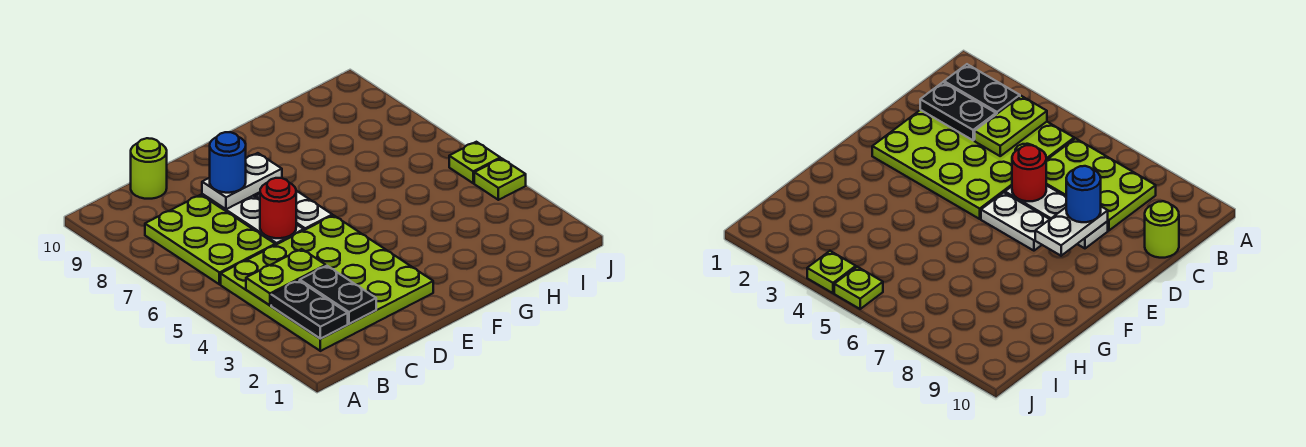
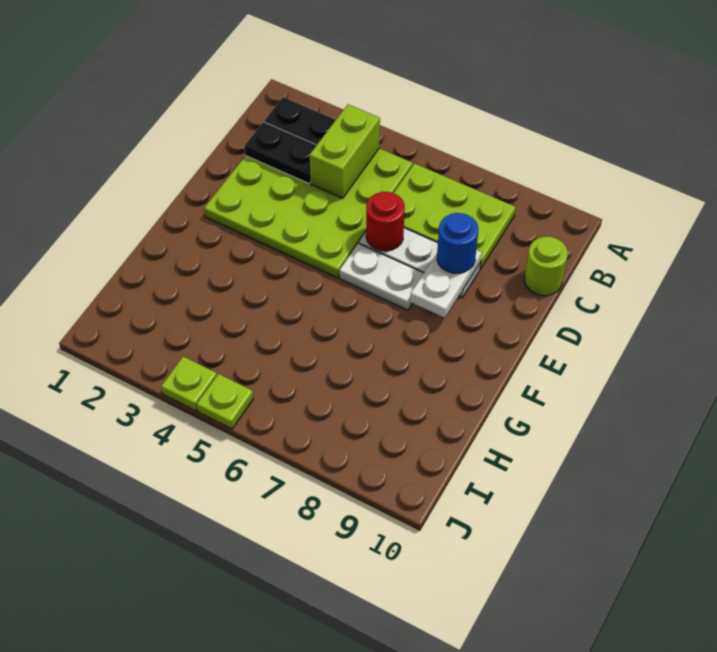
lime 1x2 plate [246,249,326,305] -> lime 1x2 brick [310,105,380,198]

